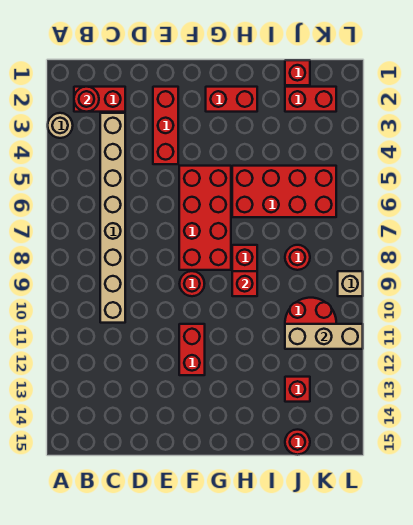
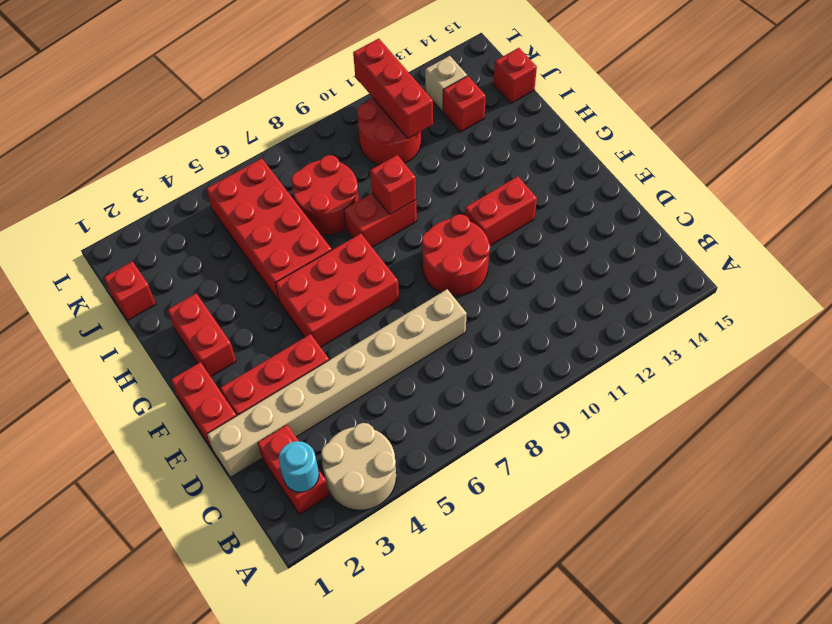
tan 1x1 round brick [48,113,73,138] -> tan 2x2 round brick [321,423,396,510]
red 1x1 round brick [74,87,99,112] -> cyan 1x1 round brick [279,441,319,492]
tan 1x8 brick [100,113,125,323] -> tan 1x8 brick moved to [207,289,467,477]
red 2x4 brick [179,166,231,270] -> red 2x3 brick [276,234,399,347]
red 1x1 round brick [179,271,205,296] -> red 2x2 round brick [422,214,490,296]
red 1x2 brick [285,87,336,112] -> red 1x2 brick moved to [171,362,236,450]
red 1x1 round brick [285,245,310,270] -> red 2x2 round brick [291,155,359,235]
tan 1x3 brick [285,324,363,349] -> red 1x3 brick [353,39,433,138]
red 1x1 round brick [285,430,310,455] -> red 1x1 brick [494,48,537,103]
tan 1x1 brick [338,271,363,296] -> tan 1x1 brick moved to [425,56,467,112]

